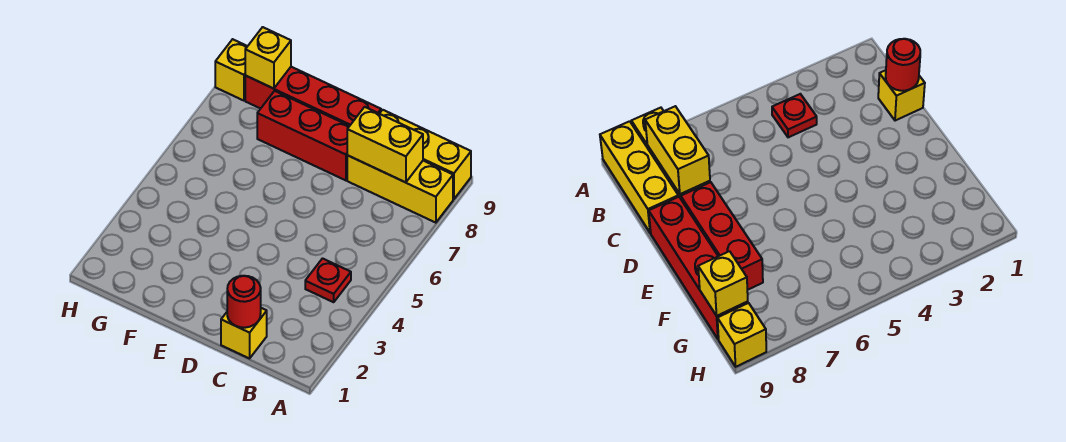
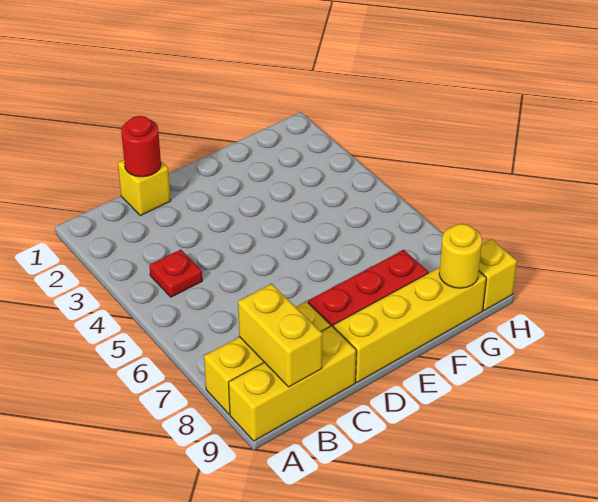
yellow 1x2 brick [347,107,423,182] -> yellow 1x2 brick turned to [238,284,323,387]
red 1x4 brick [245,67,381,126] -> yellow 1x4 brick [333,267,486,382]
yellow 1x1 brick [245,27,291,89] -> yellow 1x1 round brick [439,224,482,288]

